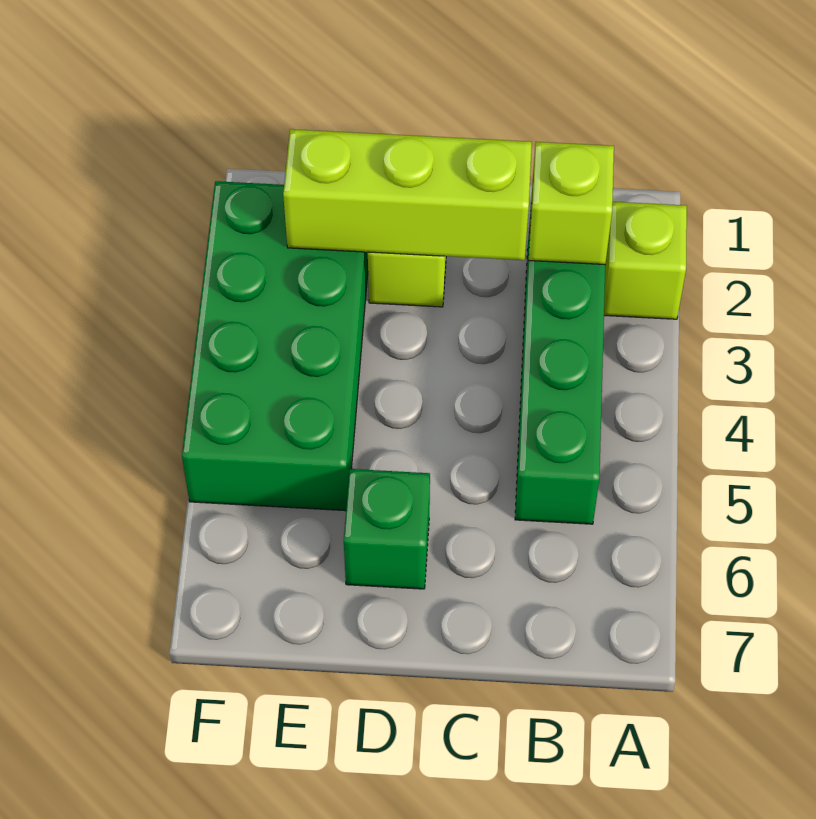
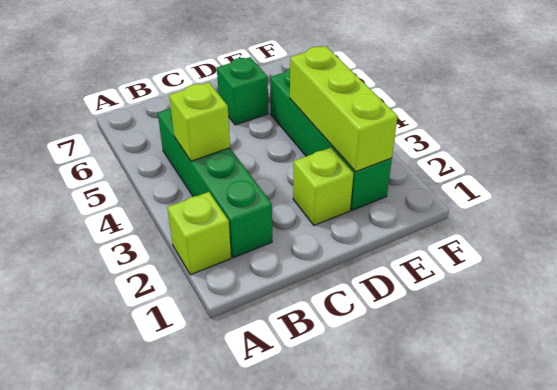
lime 1x1 brick [529,142,614,264] -> lime 1x1 brick moved to [169,82,230,161]
lime 1x3 brick [283,129,532,260] -> lime 1x3 brick turned to [290,46,398,172]
green 2x4 brick [182,181,368,511] -> green 1x4 brick [270,69,392,210]

